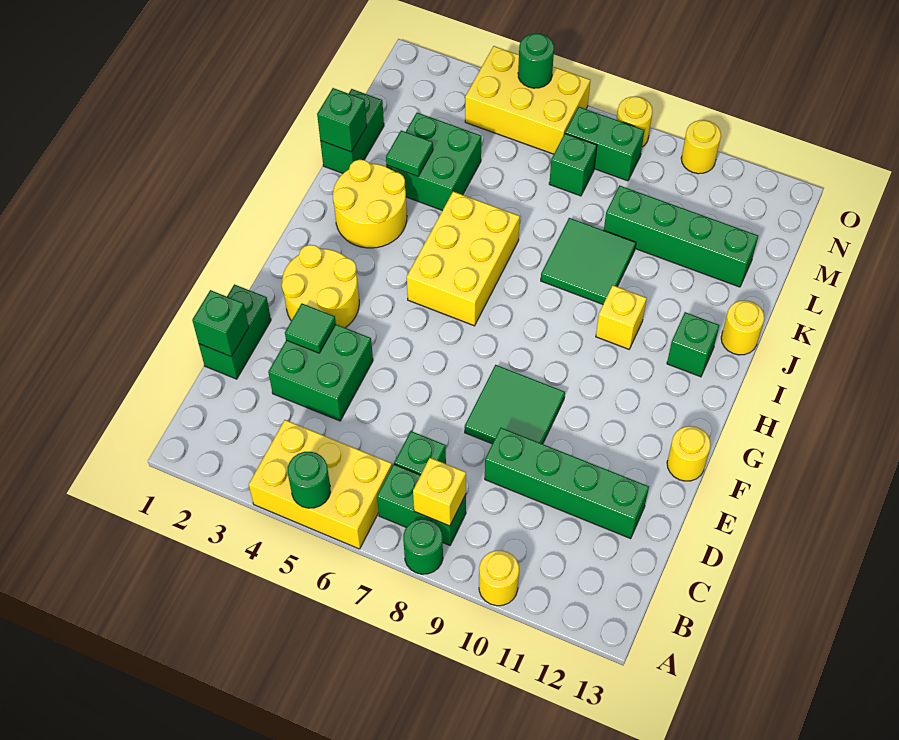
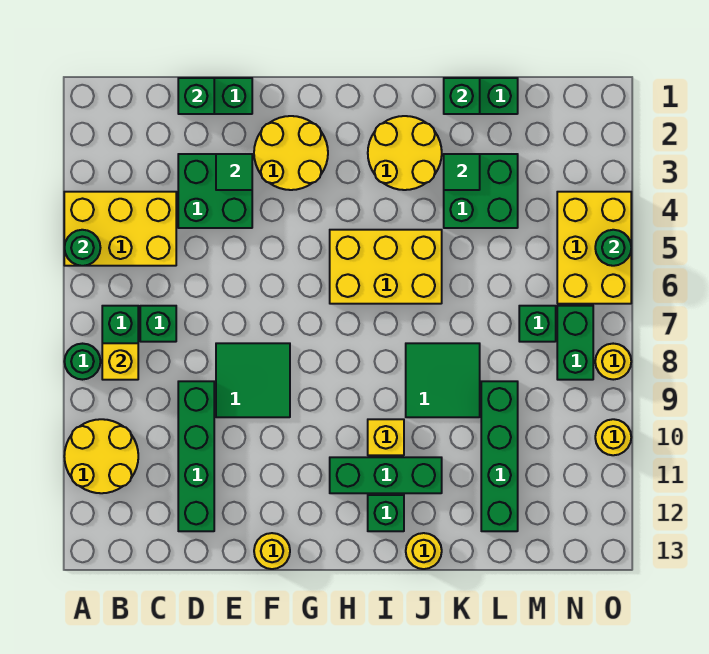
yellow 2x3 brick [249,420,392,549] -> yellow 2x3 brick turned to [64,192,176,266]
yellow 1x1 round brick [479,550,519,606] -> yellow 2x2 round brick [64,419,138,493]
none -> green 1x3 brick [330,457,442,493]

